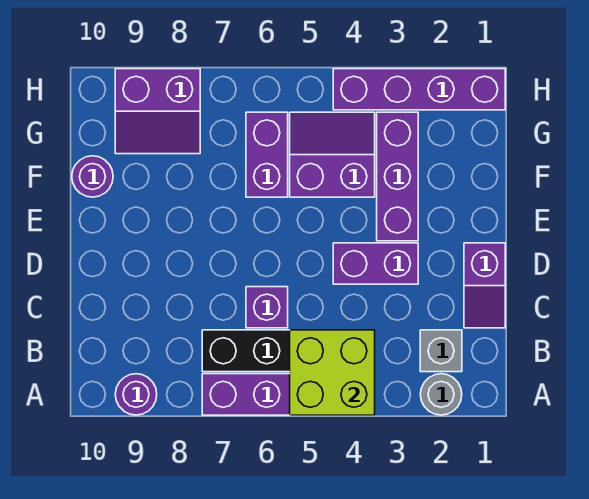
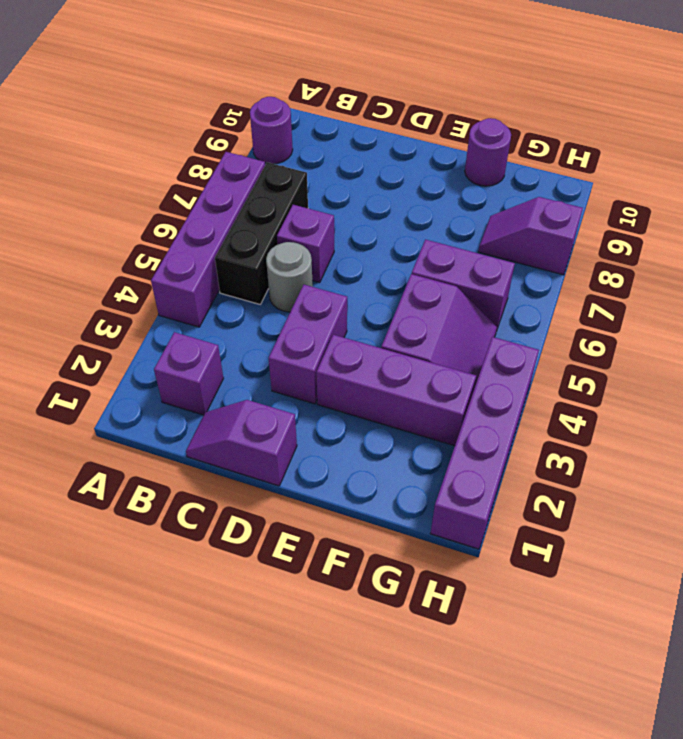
grey 1x1 round brick [420,374,462,415] -> grey 1x1 round brick moved to [266,242,313,312]
lime 2x2 brick [290,330,375,415] -> none
grey 1x1 brick [420,330,462,372] -> purple 1x1 brick [154,332,223,415]
purple 2x2 slope [115,69,200,154] -> purple 1x2 slope [478,197,583,275]

